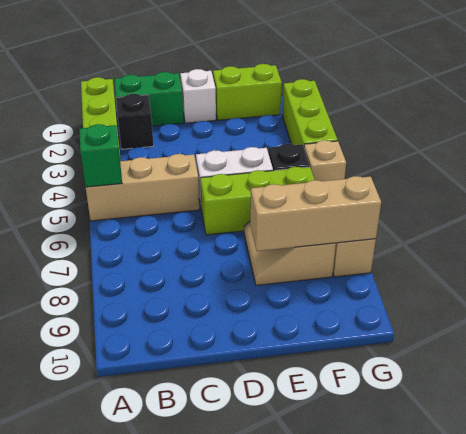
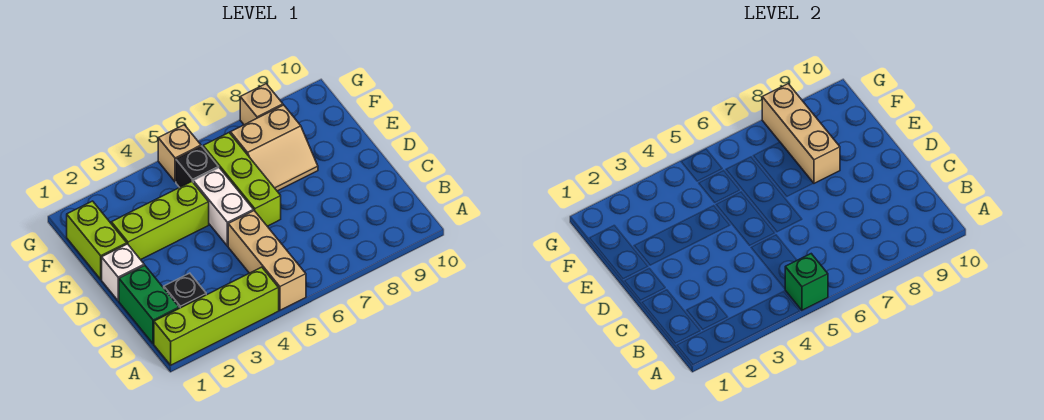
lime 1x3 brick [282,79,338,147] -> lime 1x3 brick moved to [111,182,209,260]

